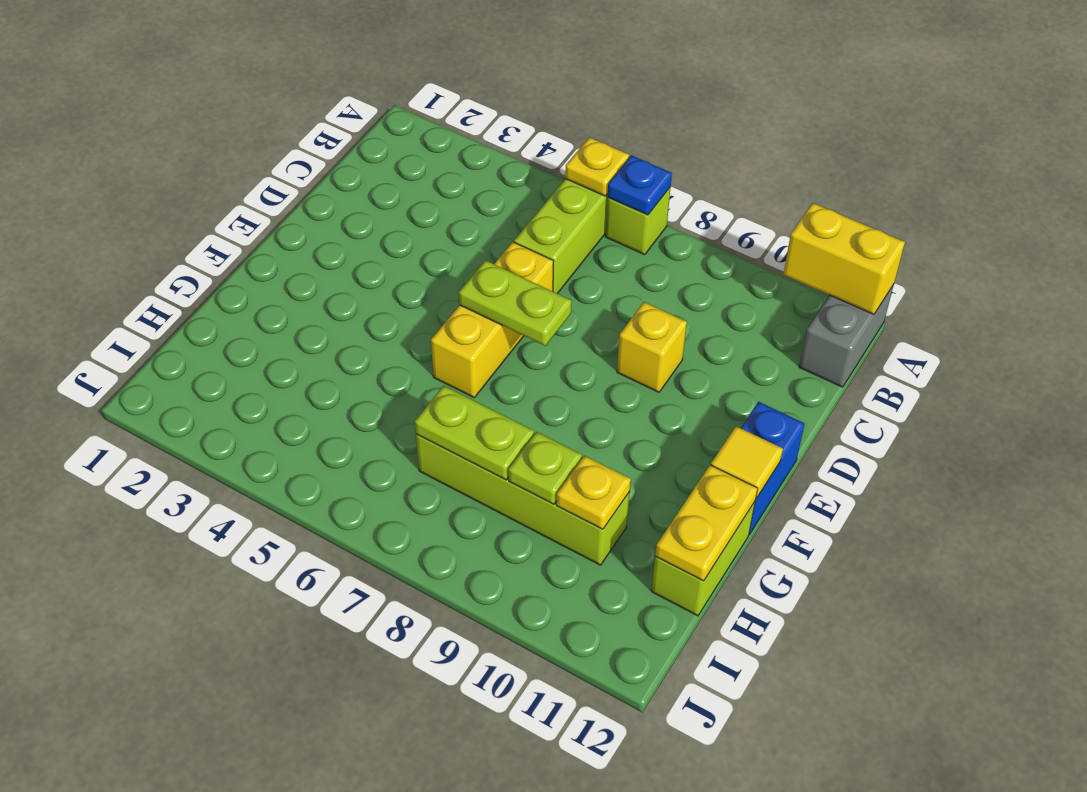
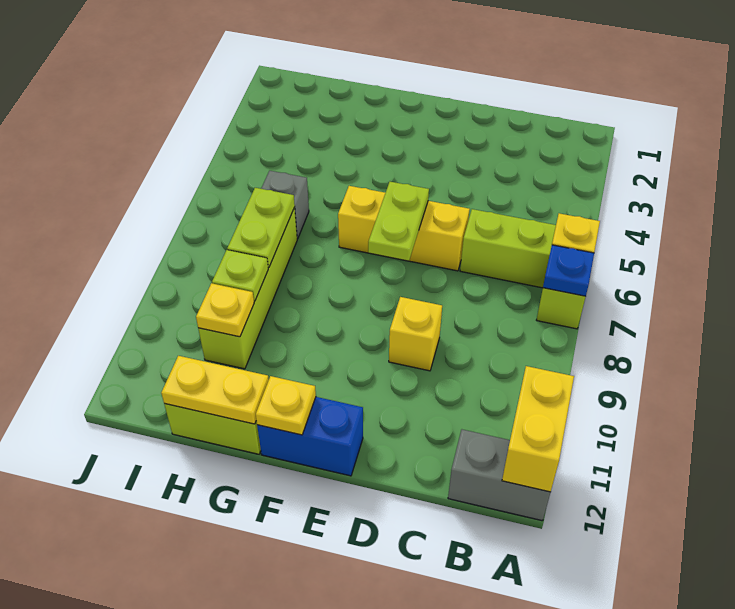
yellow 1x1 tile [711,426,783,498] -> yellow 1x1 plate [256,376,316,435]
none -> grey 1x1 brick [261,171,309,239]

